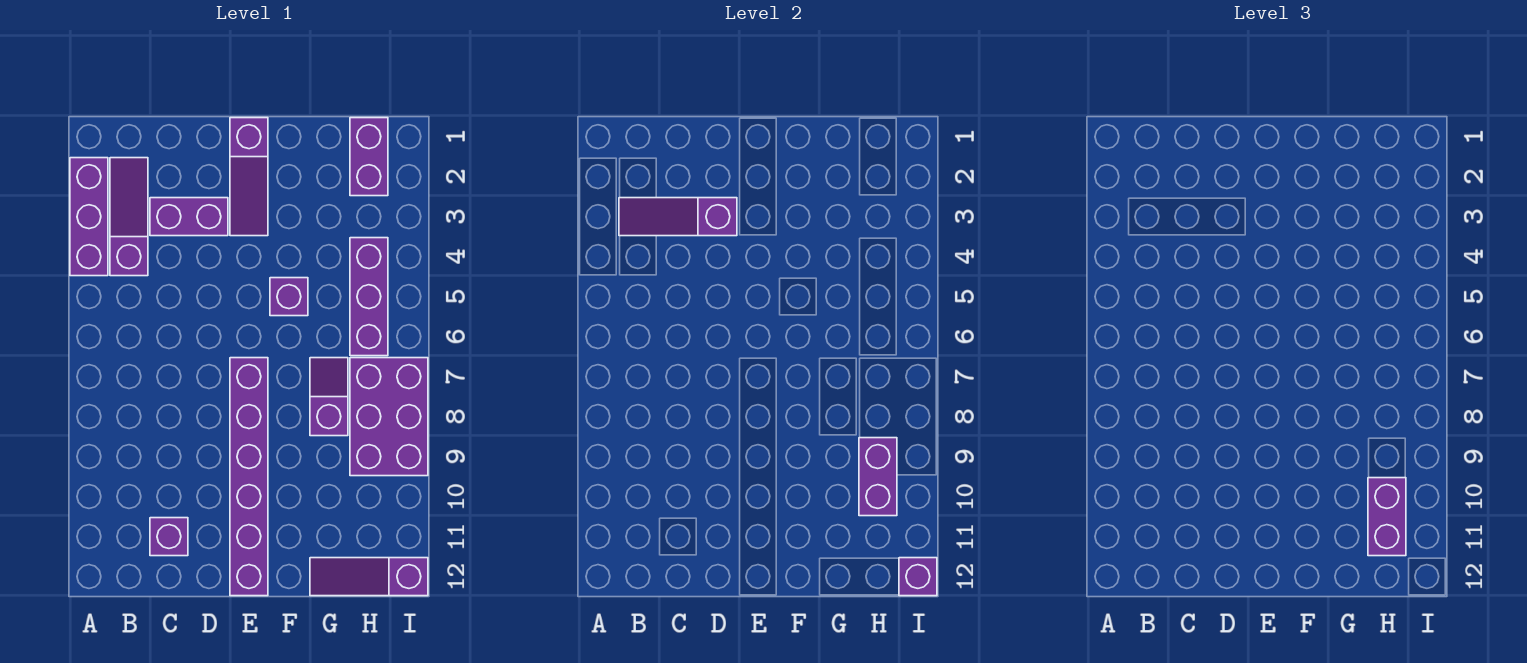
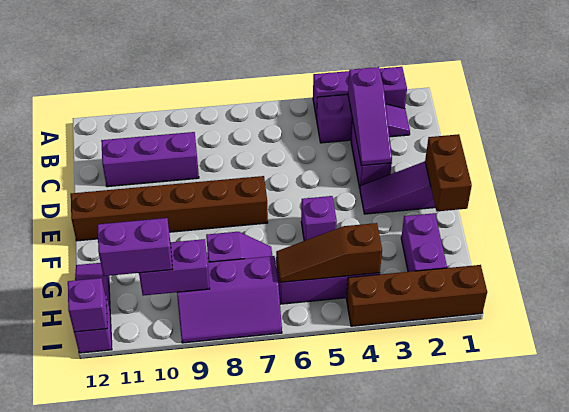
purple 1x3 slope [619,198,737,236] -> purple 1x3 slope turned to [348,67,392,166]
purple 1x1 brick [150,518,188,556] -> purple 1x3 brick [101,132,199,187]
none -> brown 1x2 brick [425,134,472,211]
purple 1x6 brick [230,358,268,596] -> brown 1x6 brick [71,176,268,241]
purple 1x2 brick [350,118,388,196] -> purple 1x2 brick turned to [401,213,447,272]
none -> brown 1x3 slope [276,223,382,282]
purple 2x3 brick [350,358,428,476] -> purple 2x3 slope [177,256,282,343]
none -> brown 1x4 brick [346,265,487,326]

